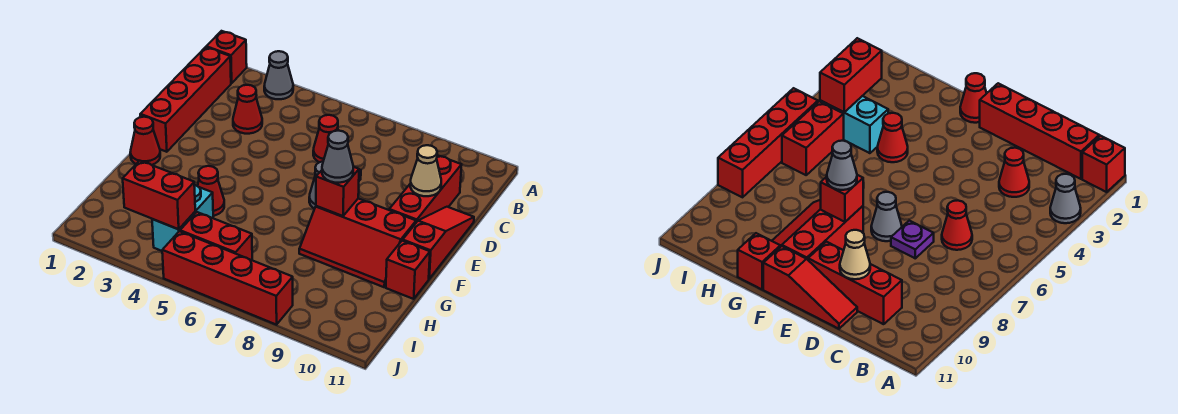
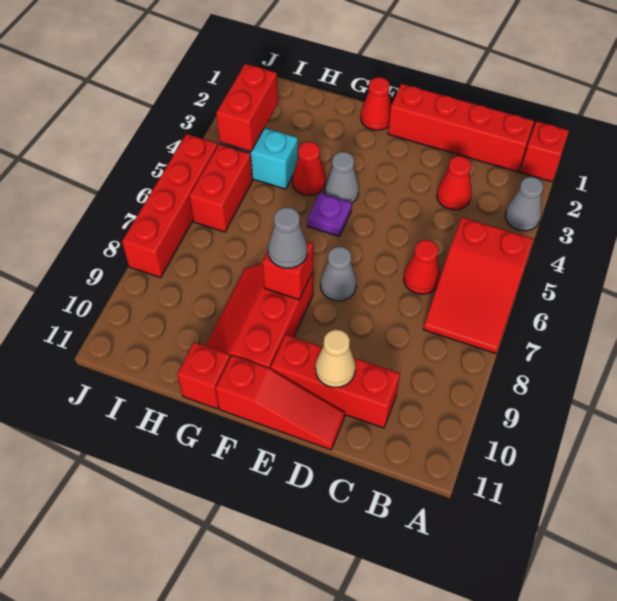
none -> red 2x3 slope [423,217,534,354]
purple 1x1 plate [891,221,934,258] -> purple 1x1 plate moved to [307,193,352,237]
none -> grey 1x1 cone [325,152,359,203]

